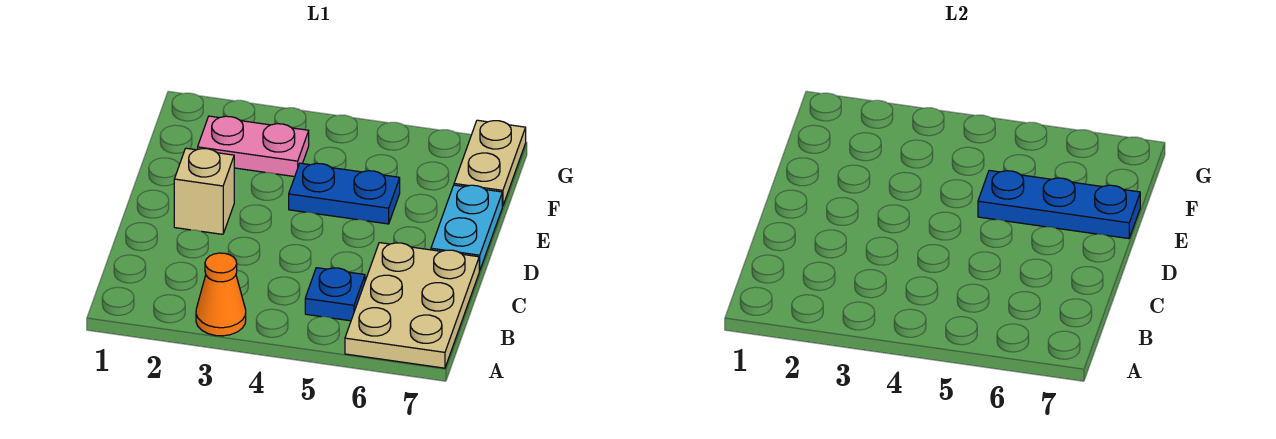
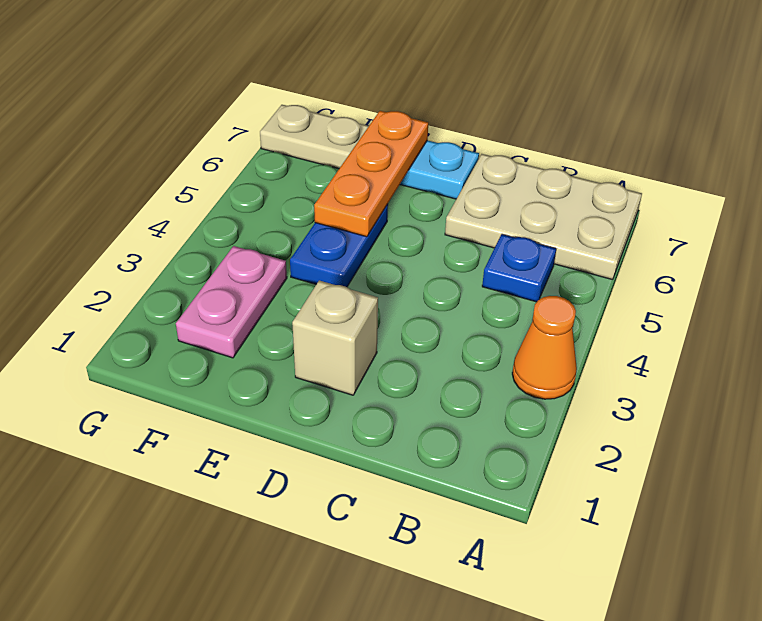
blue 1x3 plate [978,170,1140,239] -> orange 1x3 plate [314,111,428,237]

